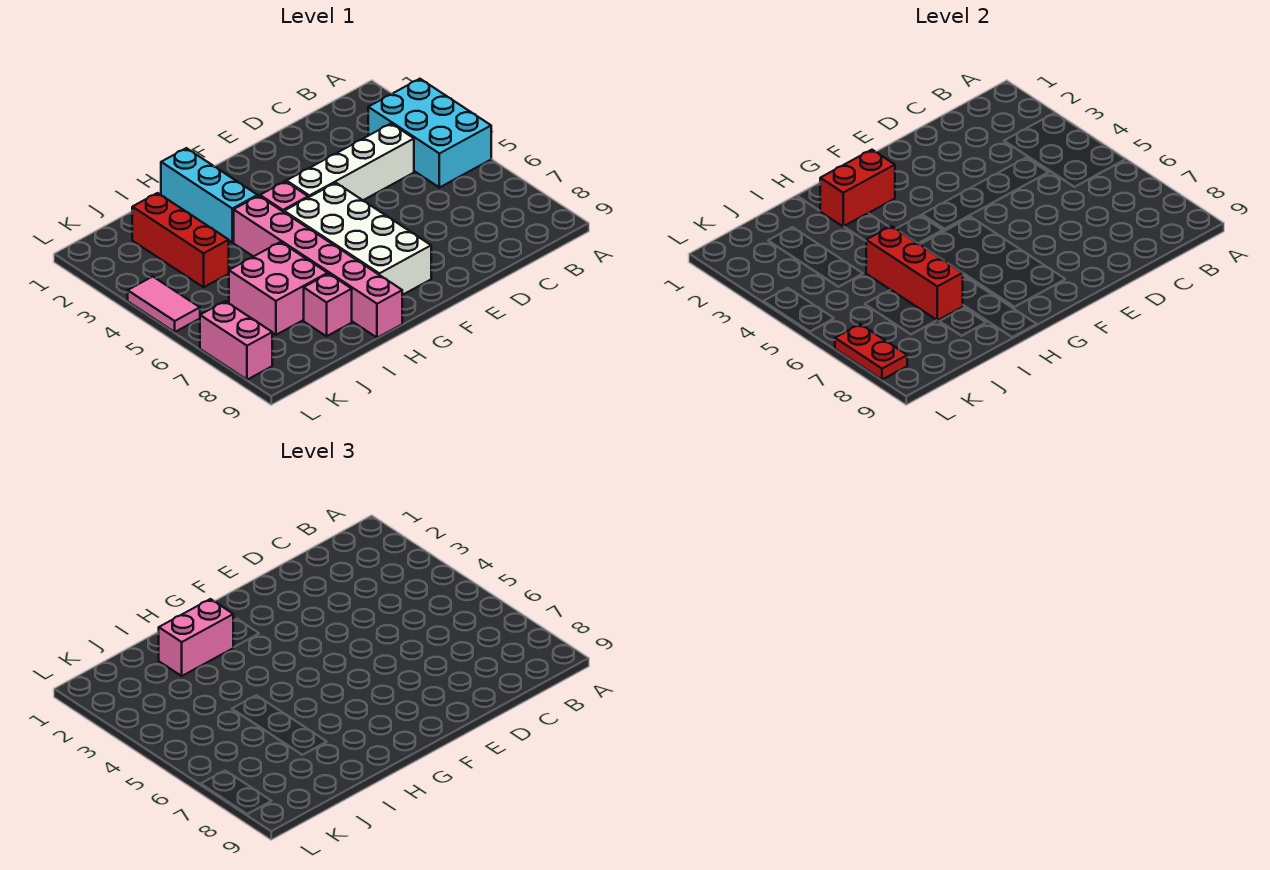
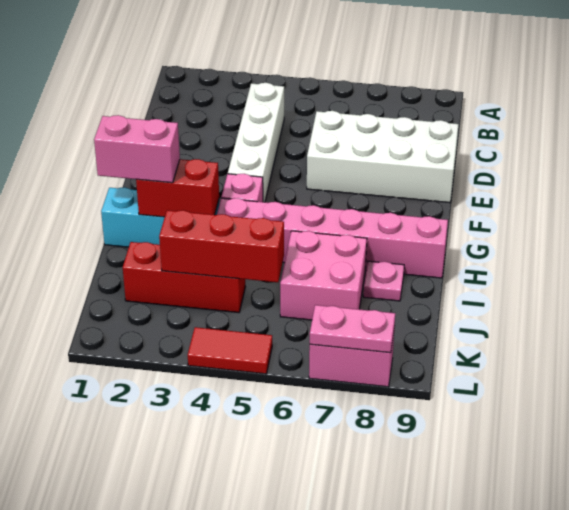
cyan 2x3 brick [368,79,491,188] -> none
white 2x4 brick [284,183,431,295] -> white 2x4 brick moved to [307,111,459,203]
red 1x2 brick [820,150,895,227] -> red 1x2 brick turned to [136,159,219,217]
pink 1x2 brick [159,599,233,676] -> pink 1x2 brick turned to [94,115,180,183]
red 1x3 brick [866,226,963,320] -> red 1x3 brick moved to [159,210,284,282]
pink 1x1 brick [304,274,352,336] -> pink 1x1 plate [363,261,404,301]
pink 1x2 tile [128,277,200,332] -> red 1x2 tile [188,327,272,374]
red 1x2 plate [835,324,907,380] -> pink 1x2 plate [310,305,395,353]

